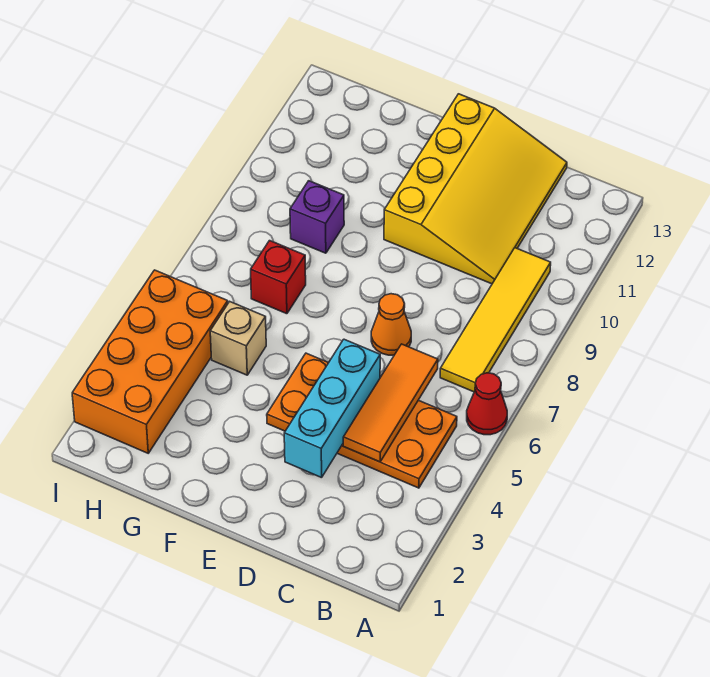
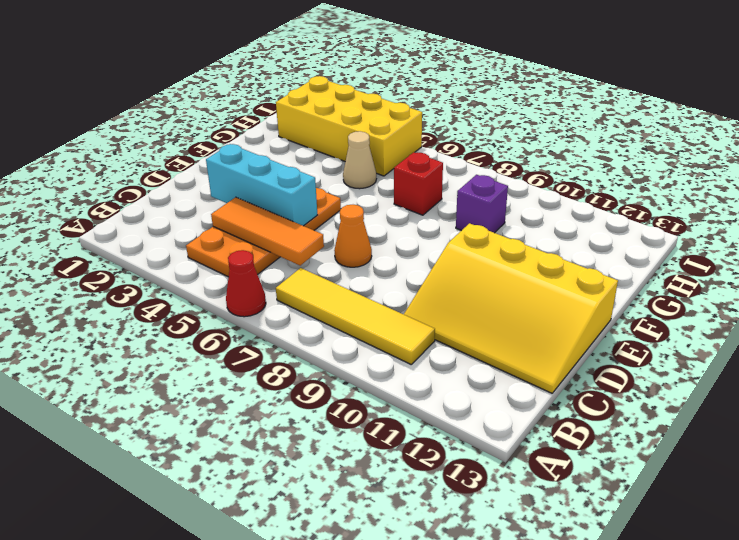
tan 1x1 brick [210,302,266,375] -> tan 1x1 cone [343,131,376,189]
orange 2x4 brick [72,270,228,453] -> yellow 2x4 brick [276,76,422,176]

